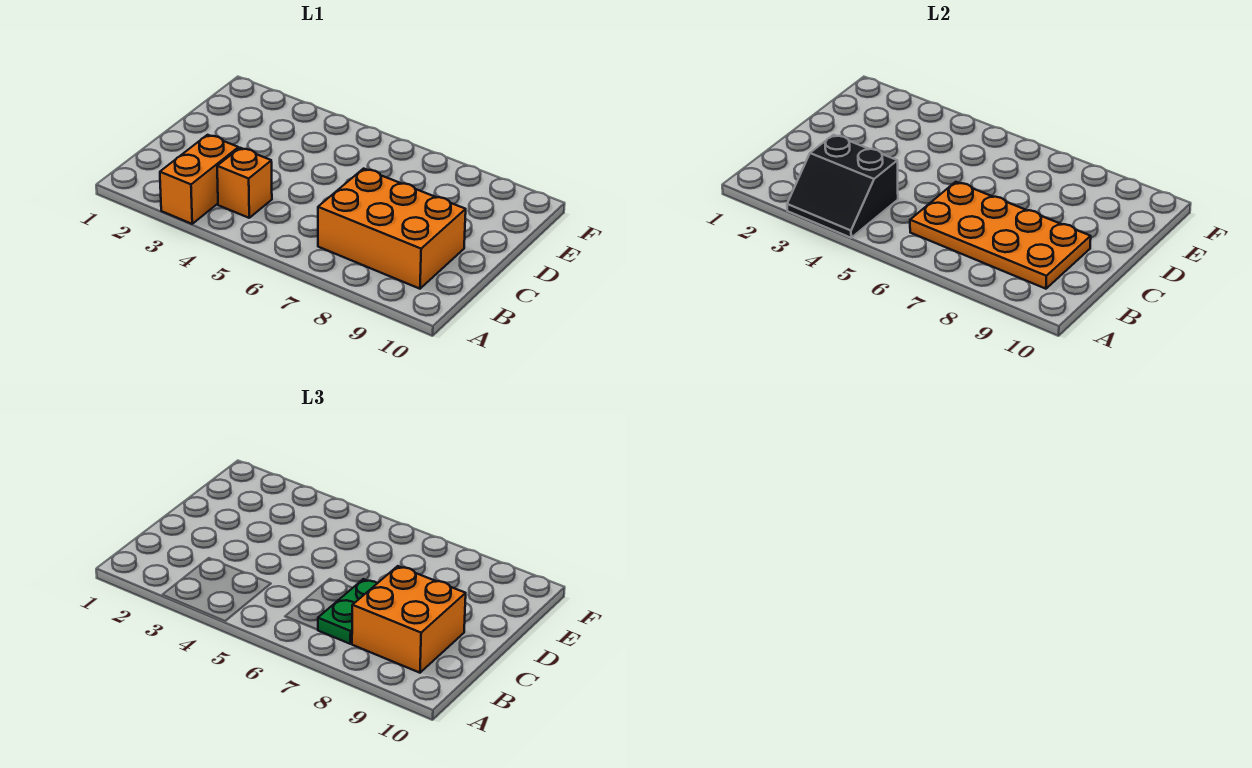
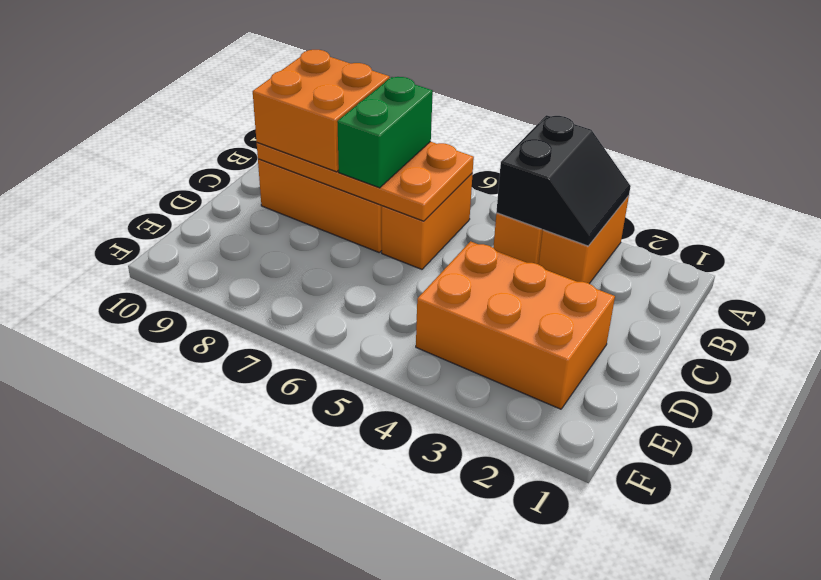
black 2x2 slope [787,135,898,238] -> black 2x2 slope turned to [496,115,631,246]
none -> orange 1x2 brick [382,173,473,269]
green 1x2 plate [318,579,377,644] -> green 1x2 brick [337,77,433,188]
none -> orange 2x3 brick [416,241,615,409]

